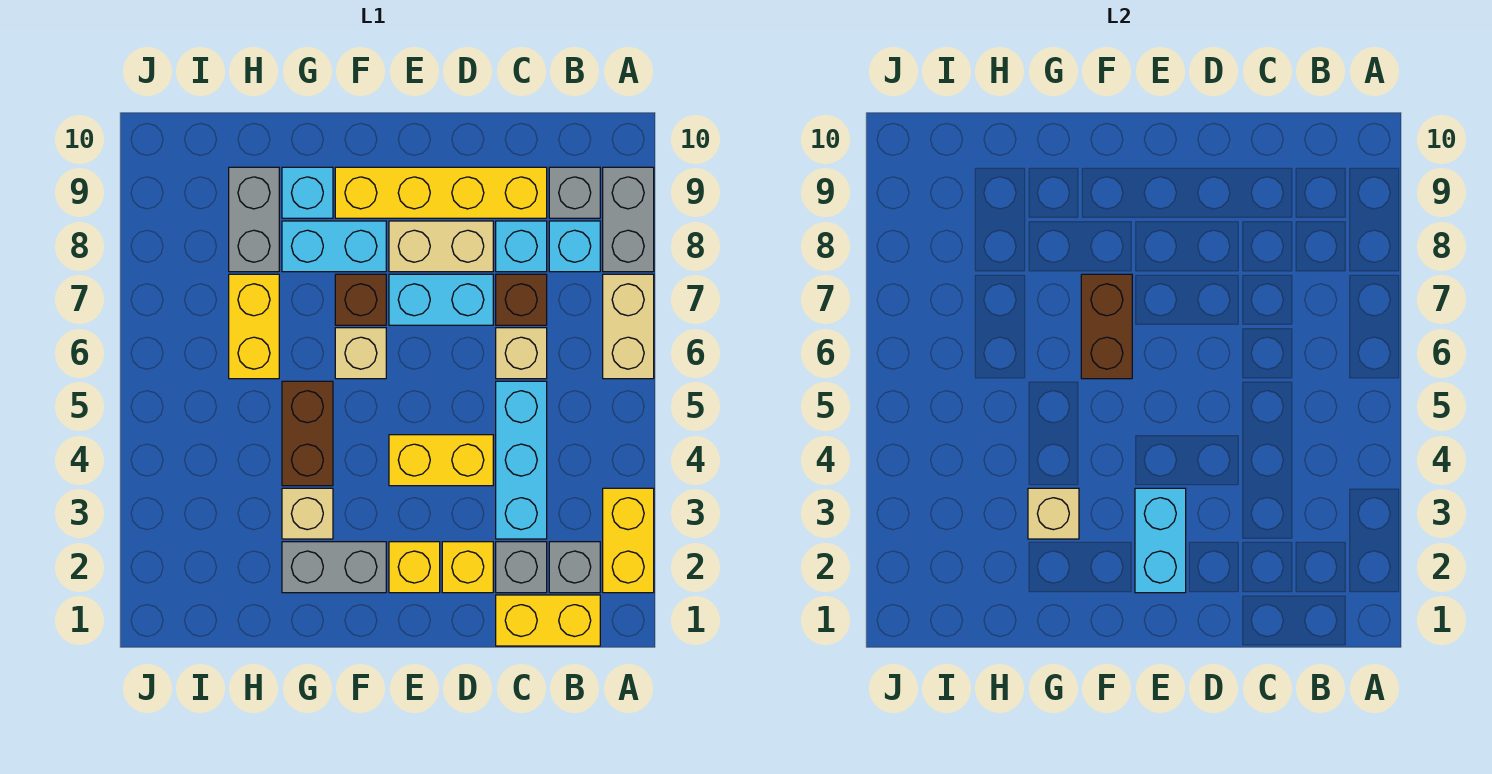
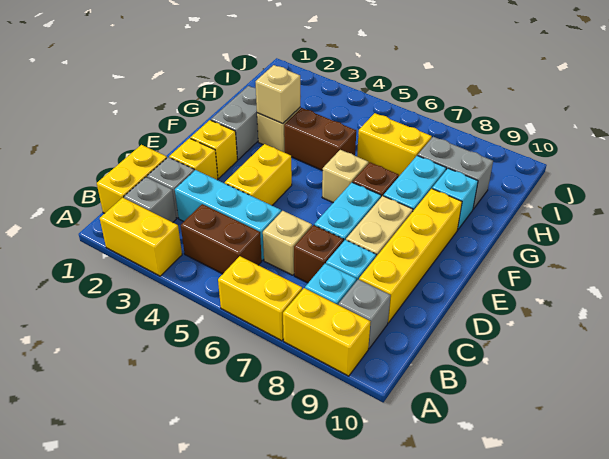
tan 1x2 brick [603,274,654,379] -> yellow 1x2 brick [218,256,302,341]
grey 1x2 brick [603,167,654,272] -> yellow 1x2 brick [283,288,370,376]
cyan 1x2 brick [1135,488,1186,593] -> none
brown 1x2 brick [1081,274,1132,379] -> brown 1x2 brick moved to [181,204,262,274]

